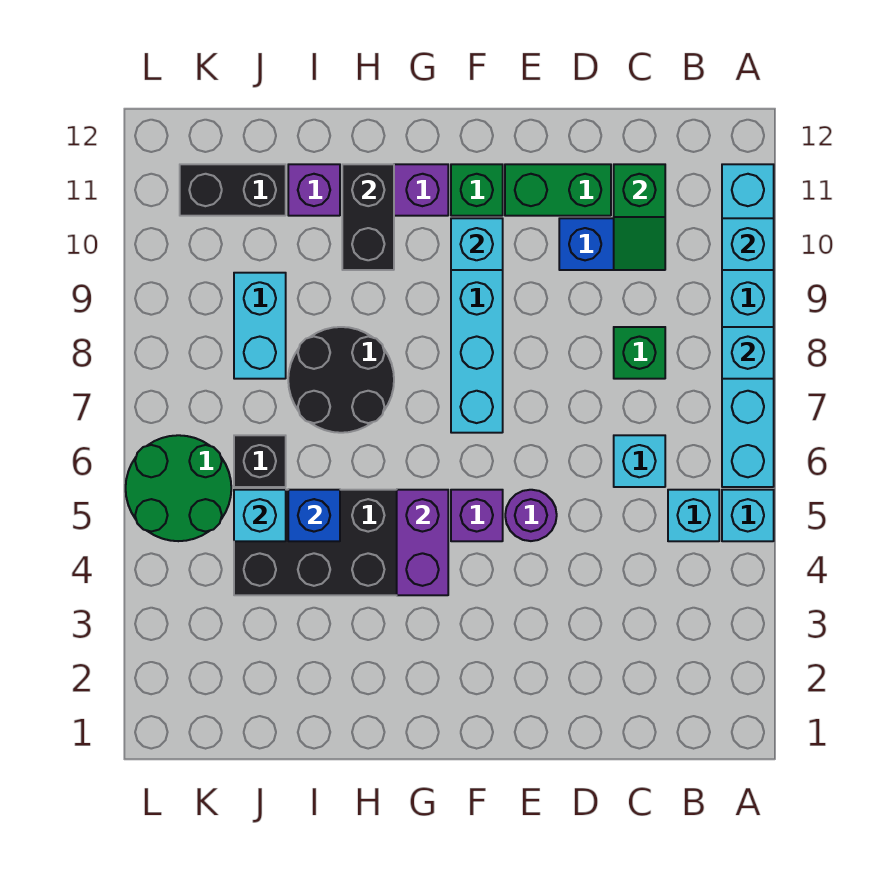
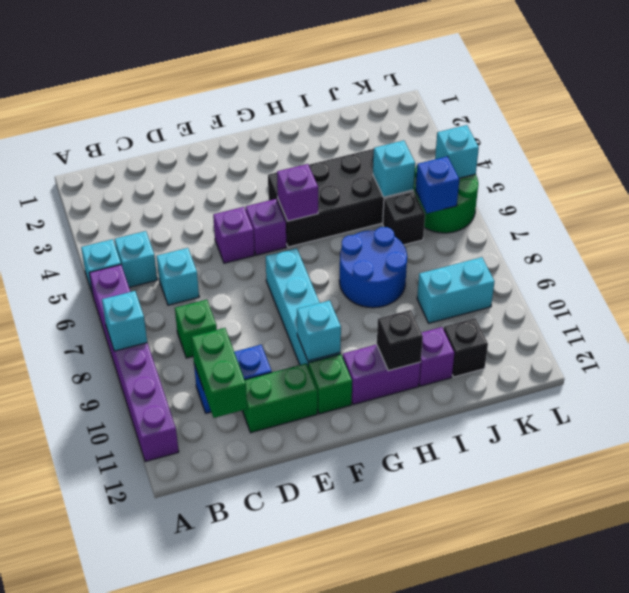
cyan 1x6 brick [722,164,774,487] -> purple 1x6 brick [89,265,179,462]
cyan 1x1 brick [722,218,774,270] -> cyan 1x1 brick moved to [435,125,479,178]
green 1x2 slope [614,164,665,270] -> green 1x2 brick [192,328,247,418]
purple 1x1 round brick [505,490,557,541] -> purple 1x1 brick [213,207,255,263]
purple 1x2 brick [397,490,448,595] -> purple 1x1 brick [277,164,318,221]
black 2x2 round brick [288,327,394,433] -> blue 2x2 round brick [339,227,407,308]
black 1x2 brick [342,164,394,270] -> black 1x1 brick [377,310,423,371]
blue 1x1 brick [288,490,340,541] -> blue 1x1 brick moved to [416,156,459,213]
cyan 1x2 brick [234,273,286,379] -> cyan 1x2 brick turned to [417,257,494,323]
black 1x2 brick [180,164,286,216] -> black 1x1 brick [444,318,488,377]

